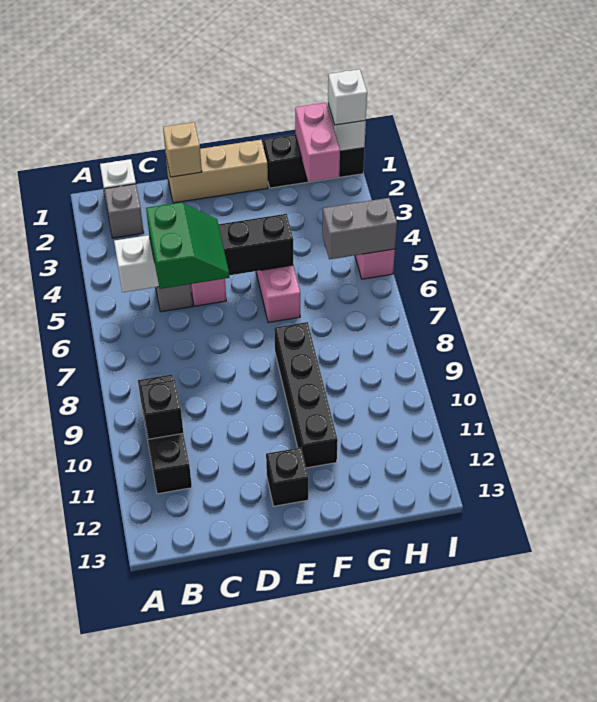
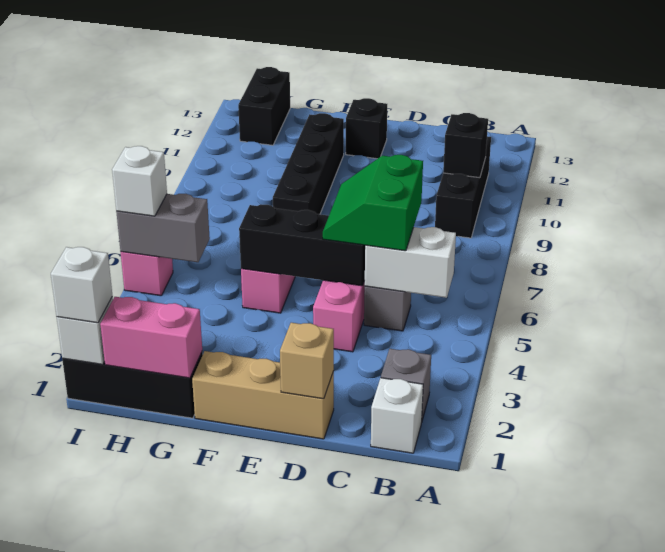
pink 1x2 brick [295,103,340,182] -> pink 1x2 brick turned to [100,297,202,378]
none -> black 1x2 brick [238,67,290,145]
none -> white 1x1 brick [112,146,167,216]

